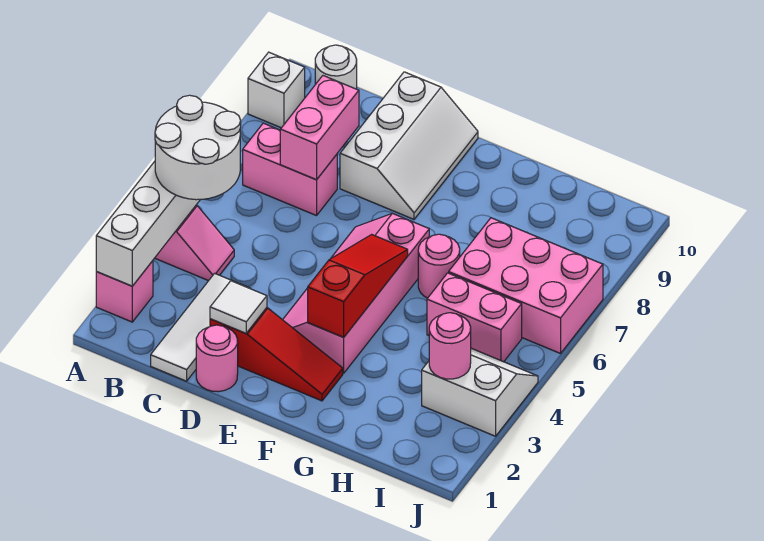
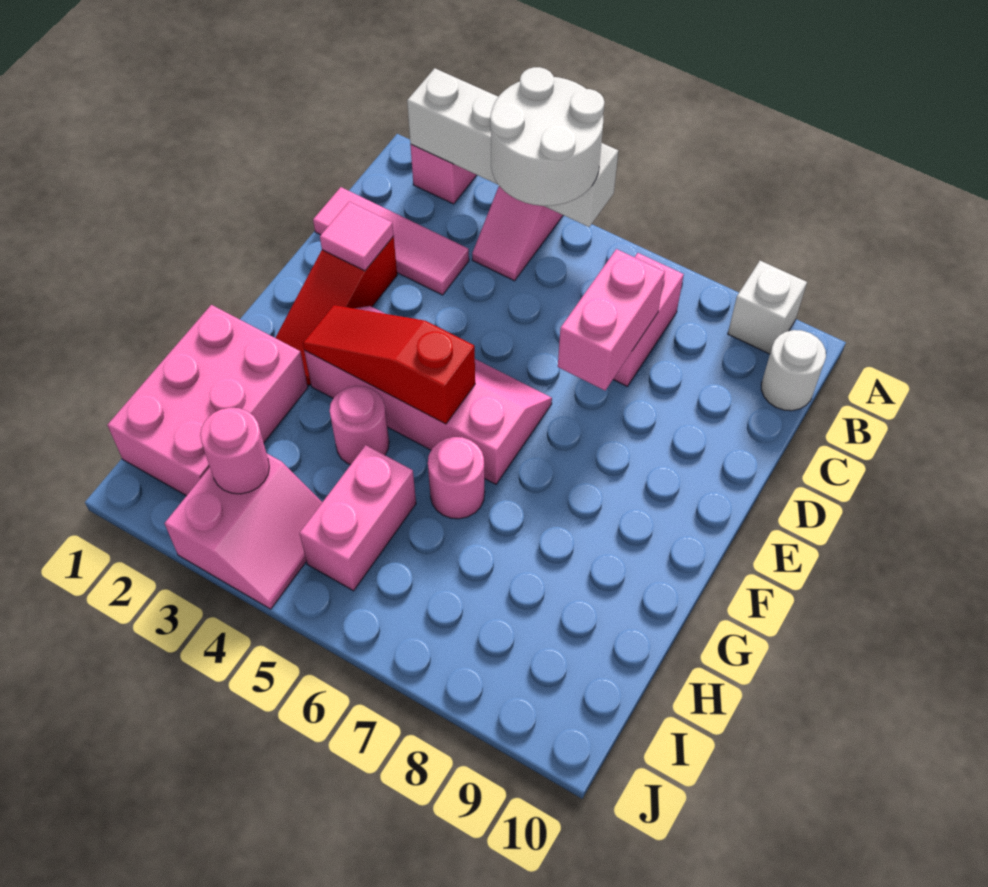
white 1x3 tile [151,273,249,381] -> pink 1x3 tile [313,187,469,295]
pink 1x2 brick [280,76,359,180] -> pink 1x2 brick turned to [558,249,665,390]
pink 1x1 round brick [196,325,238,392] -> pink 1x1 round brick moved to [330,386,389,465]
white 1x1 tile [210,281,267,333] -> pink 1x1 tile [320,202,394,271]
white 2x3 slope [340,72,478,219] -> none
red 1x3 slope [308,234,408,337] -> red 1x3 slope turned to [303,305,475,424]
pink 2x3 brick [449,218,603,353] -> pink 2x3 brick moved to [107,305,308,496]
white 2x2 slope [422,348,538,436] -> pink 2x2 slope [165,454,322,609]

